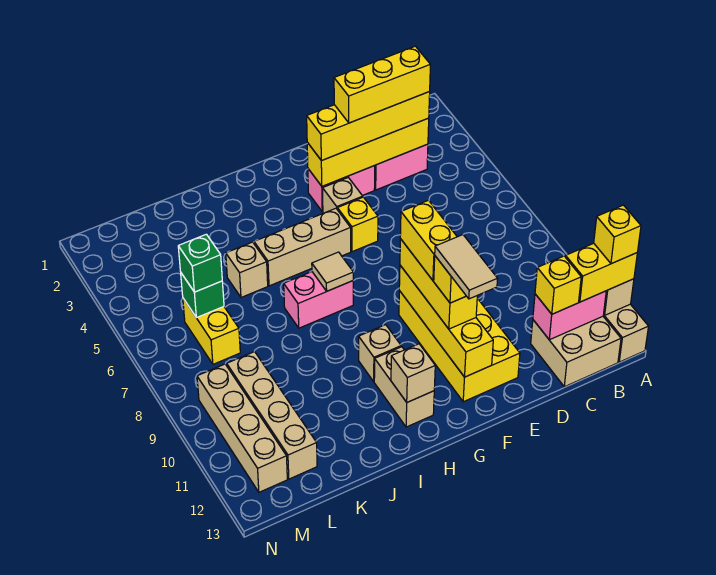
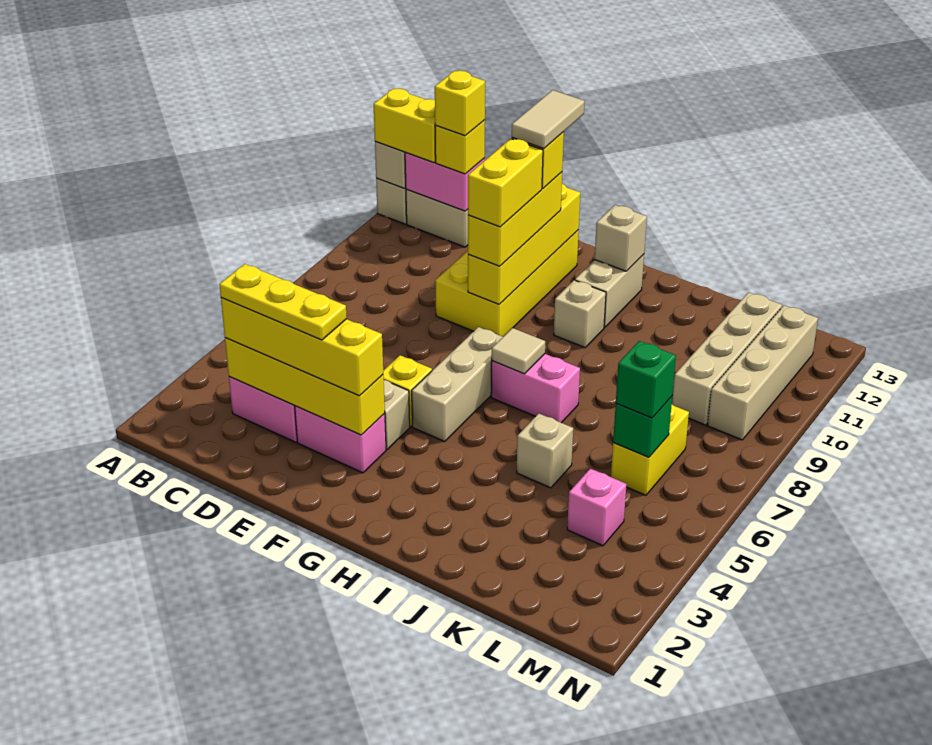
yellow 1x1 brick [594,205,641,264] -> yellow 1x1 brick moved to [435,71,485,136]
yellow 1x3 brick [334,46,430,123] -> yellow 1x3 plate [219,264,347,340]
tan 1x3 brick [254,208,351,286] -> tan 1x3 brick turned to [412,327,503,442]
none -> pink 1x1 brick [567,468,626,546]

